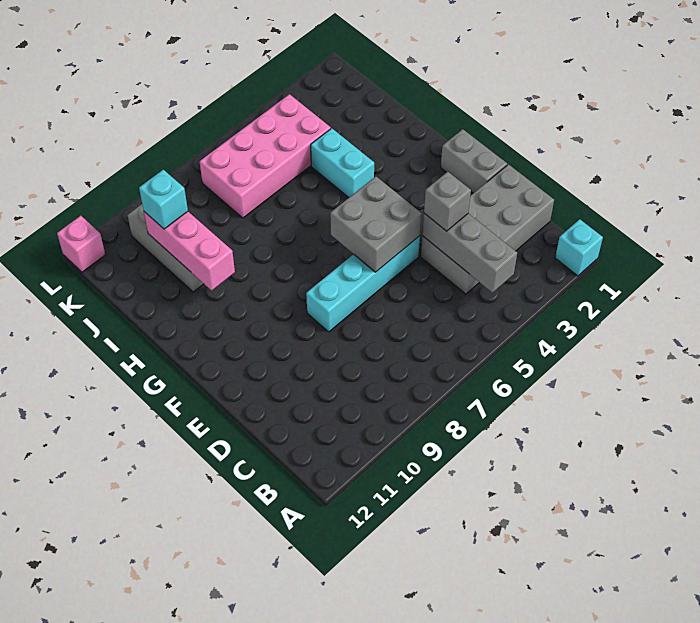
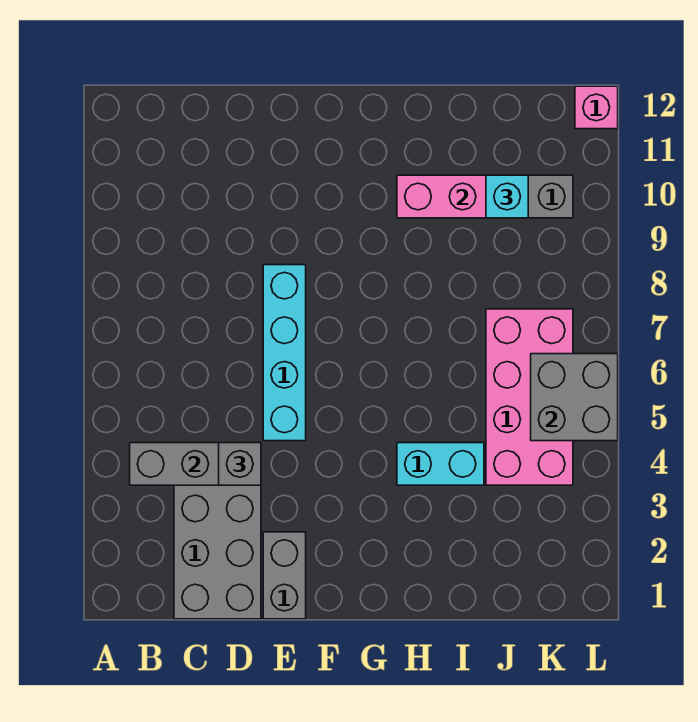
cyan 1x1 brick [555,219,603,276] -> none
grey 1x2 brick [441,129,507,193] -> grey 1x2 brick turned to [263,532,306,619]
grey 2x2 brick [330,177,422,272] -> grey 2x2 brick moved to [531,354,618,441]

